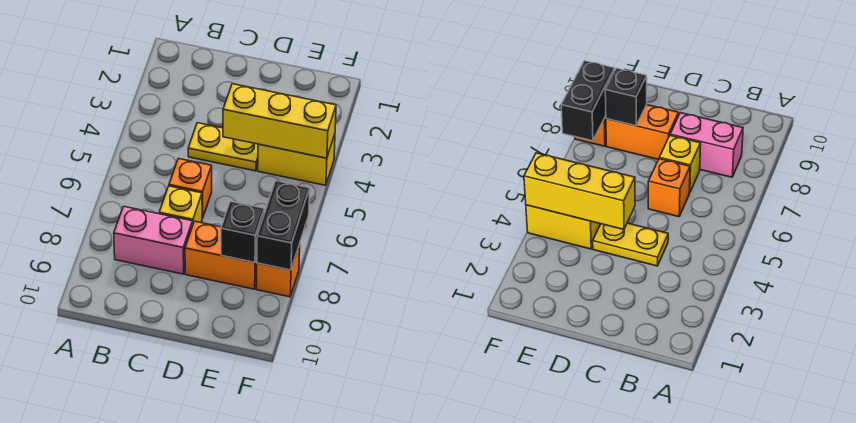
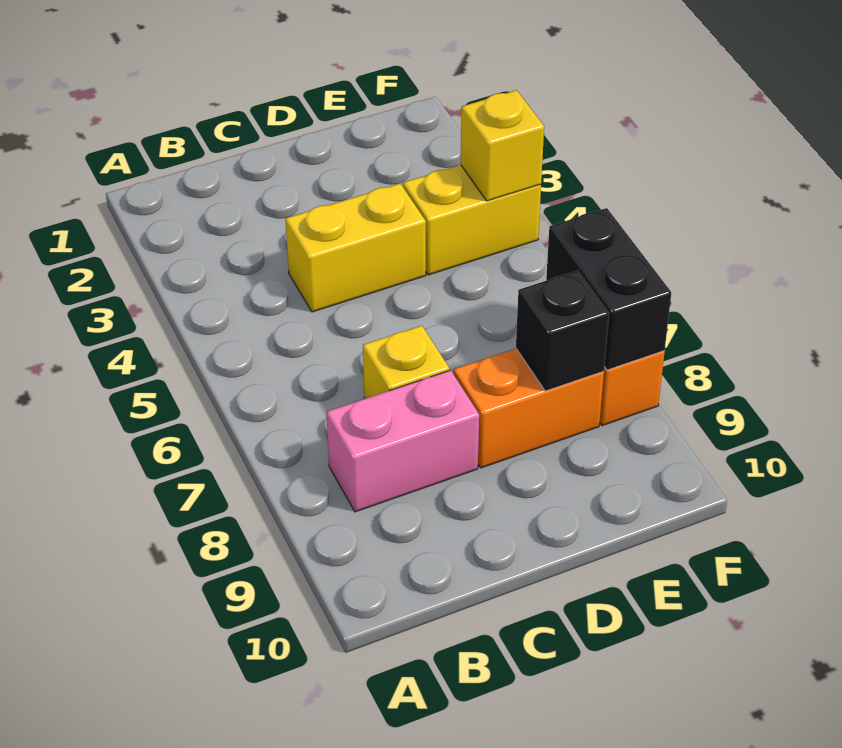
yellow 1x2 plate [188,123,258,171] -> yellow 1x2 brick [286,184,426,312]
orange 1x1 brick [169,159,212,218] -> none
yellow 1x3 brick [223,84,336,158] -> yellow 1x1 brick [461,90,544,201]

